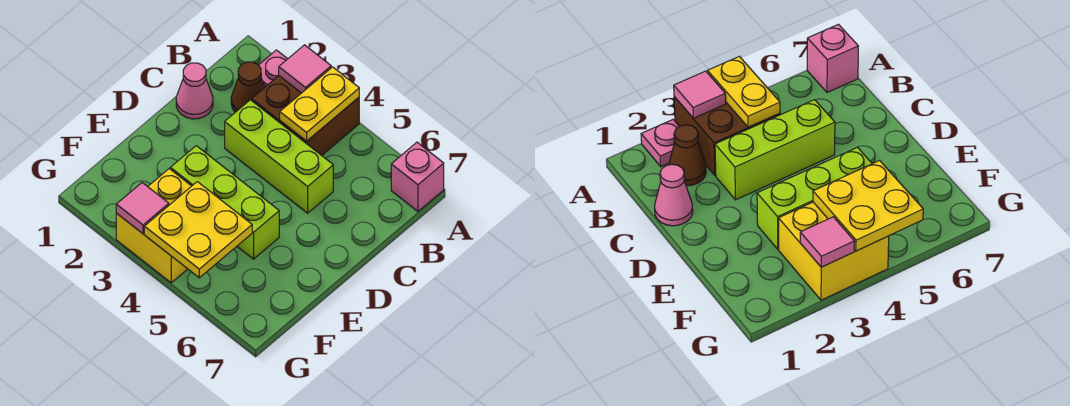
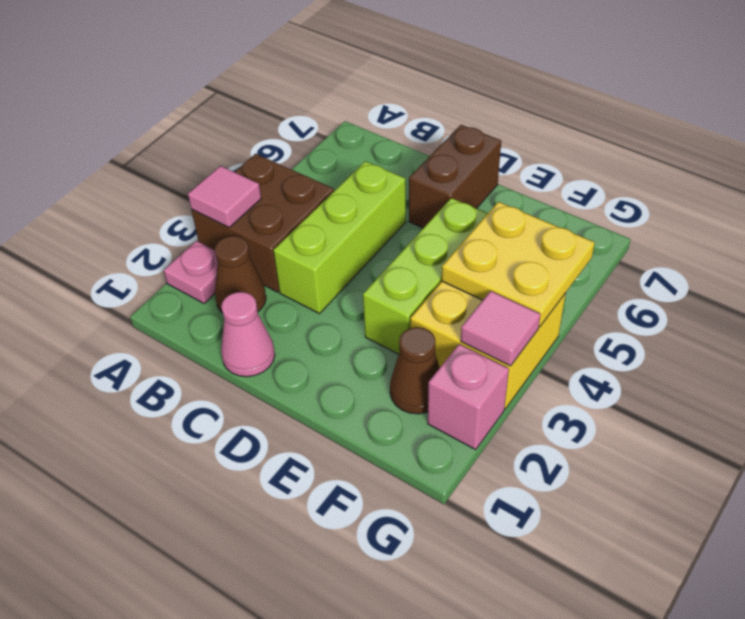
yellow 1x2 plate [280,67,359,141] -> none
pink 1x1 brick [391,142,444,211] -> pink 1x1 brick moved to [428,344,509,450]
none -> brown 1x2 brick [409,125,501,228]
none -> brown 1x1 cone [390,327,440,414]

